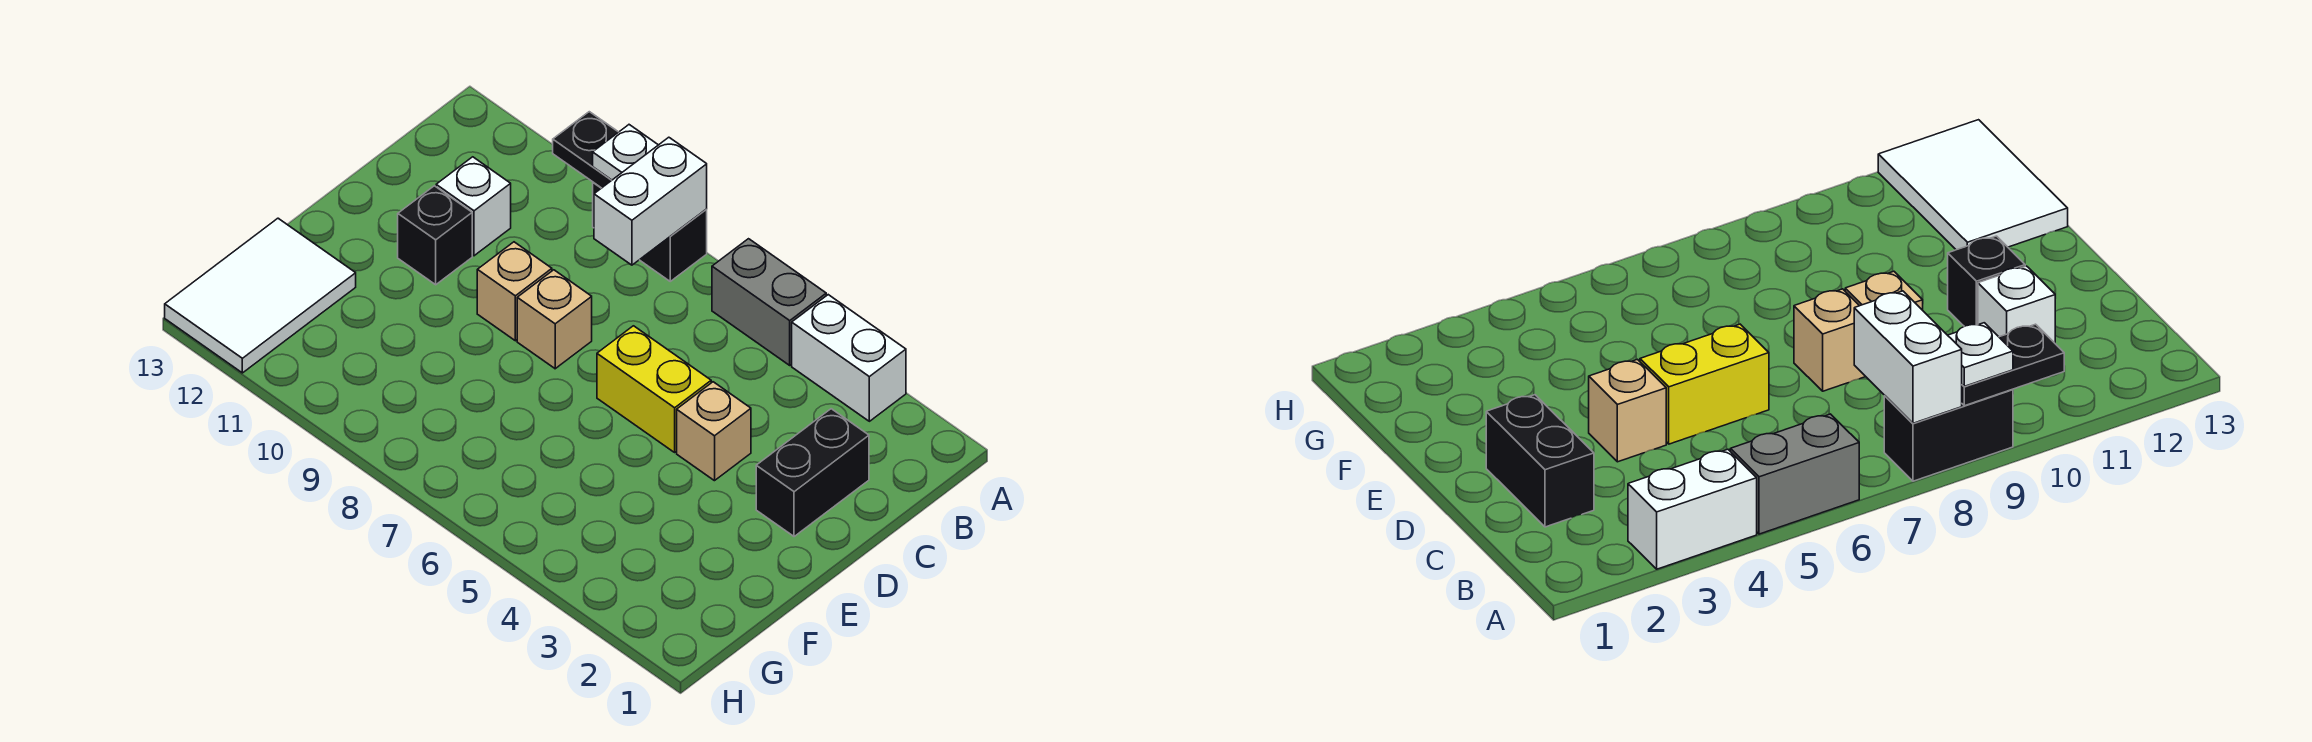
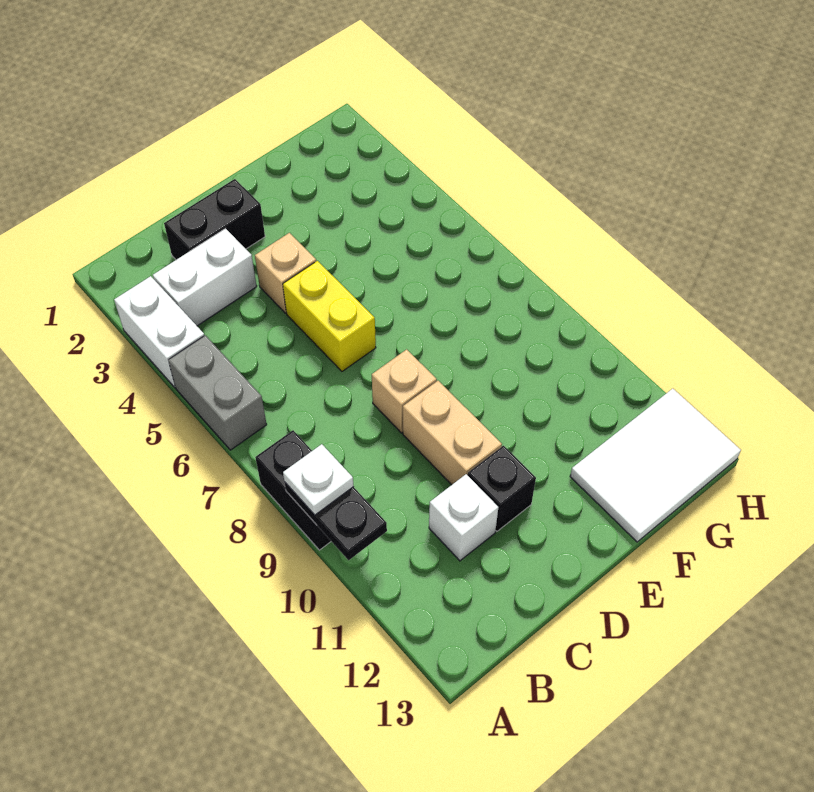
white 1x2 brick [594,137,707,265] -> white 1x2 brick moved to [153,229,257,326]
tan 1x1 brick [477,242,552,341] -> tan 1x2 brick [403,381,502,485]

